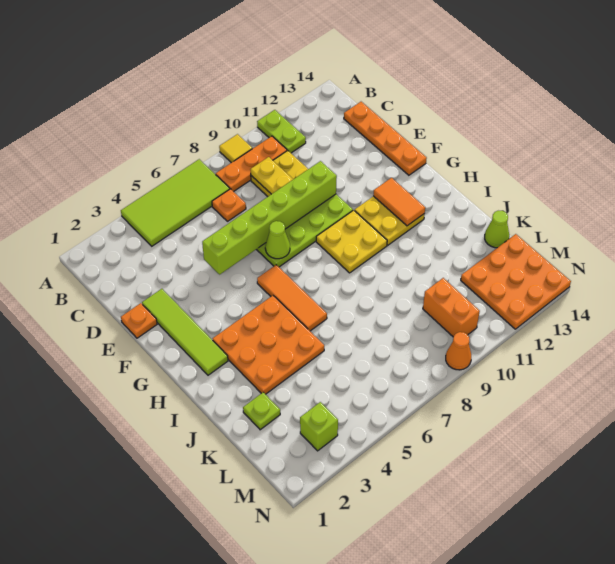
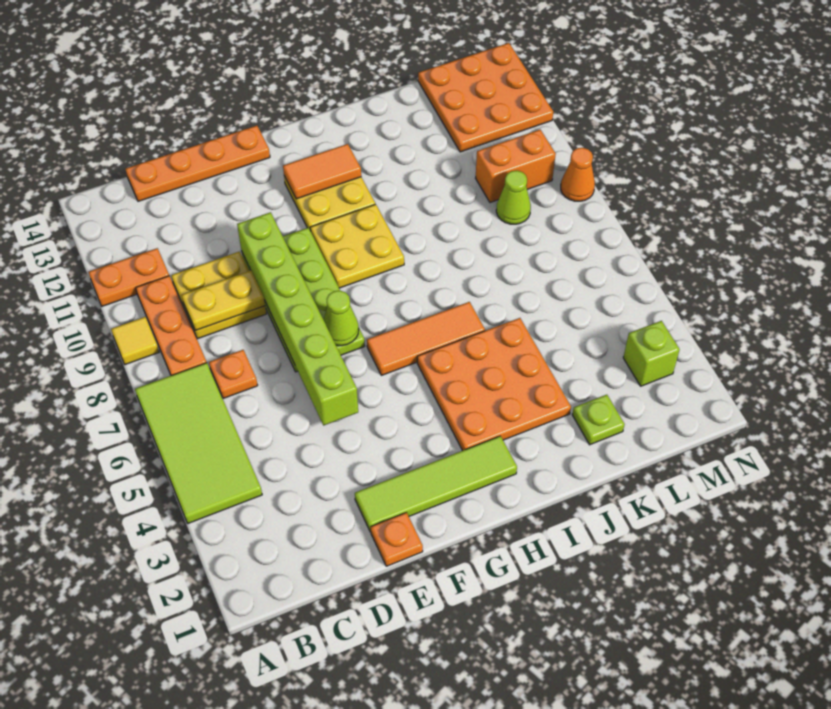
lime 1x2 plate [257,110,306,153] -> orange 1x2 plate [89,248,169,306]
lime 1x1 cone [485,211,509,248] -> lime 1x1 cone moved to [496,171,531,224]

